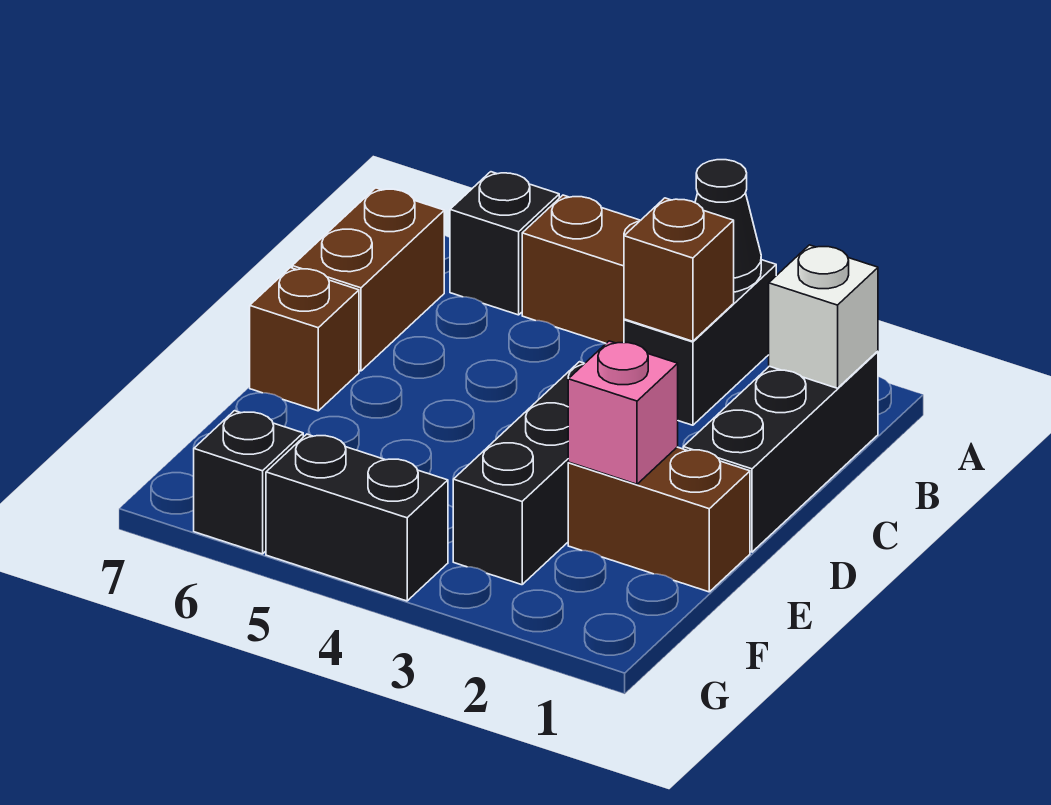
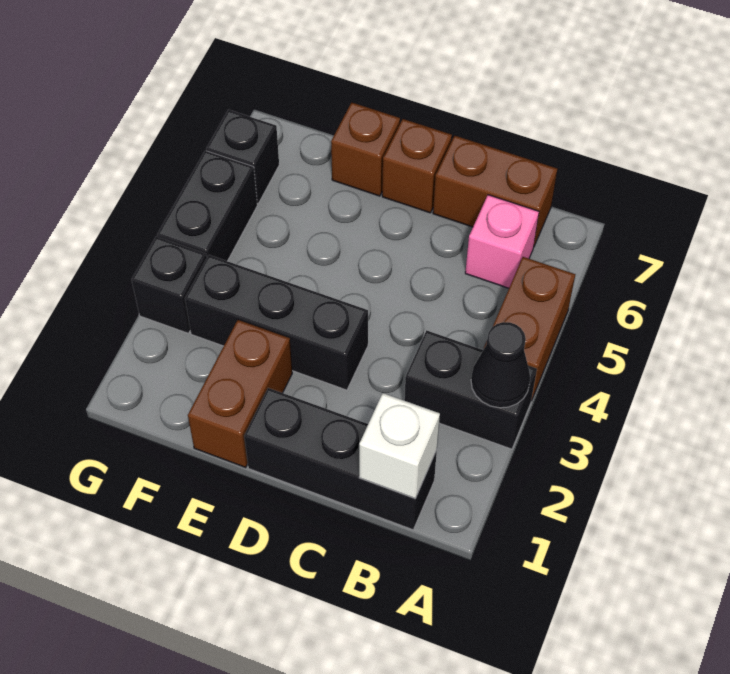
black 1x1 brick [450,172,559,315] -> black 1x1 brick moved to [132,237,207,333]
brown 1x1 brick [624,198,734,341] -> brown 1x1 brick moved to [331,102,400,196]
pink 1x1 brick [568,341,678,484] -> pink 1x1 brick moved to [465,195,539,288]

